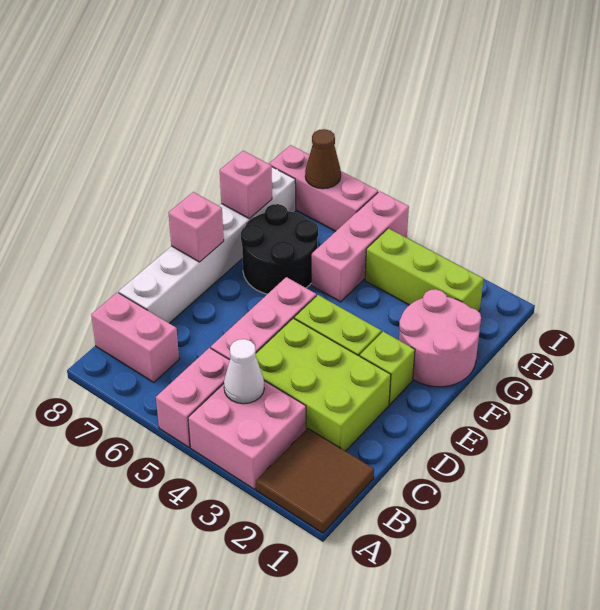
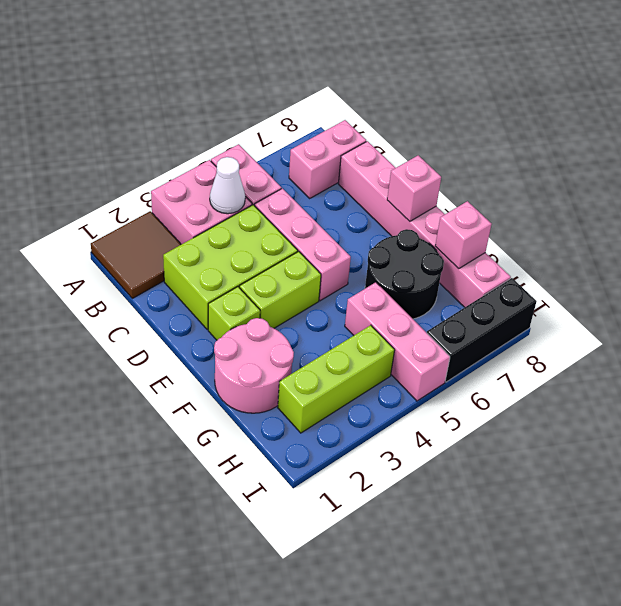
white 1x6 brick [119,167,296,323] -> pink 1x6 brick [338,141,511,307]
pink 1x3 brick [269,145,378,231] -> black 1x3 brick [427,278,537,382]
brown 1x1 cone [305,129,341,189] -> none

